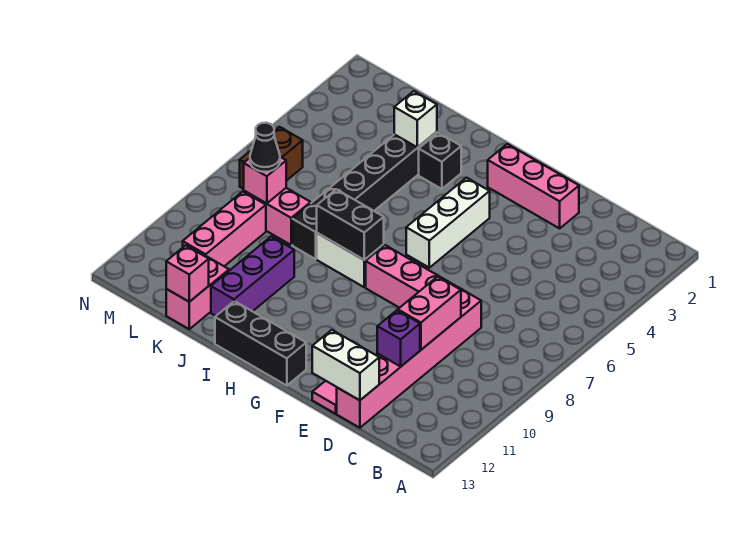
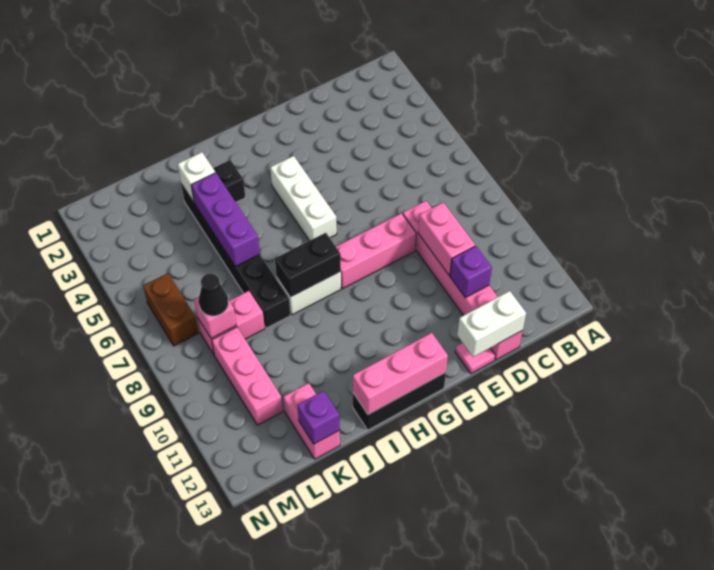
pink 1x3 brick [488,144,579,228] -> pink 1x3 brick moved to [353,333,448,414]
purple 1x3 brick [211,237,294,316] -> purple 1x3 brick moved to [191,173,260,266]
pink 1x1 brick [166,245,209,302] -> purple 1x1 brick [297,391,340,444]

